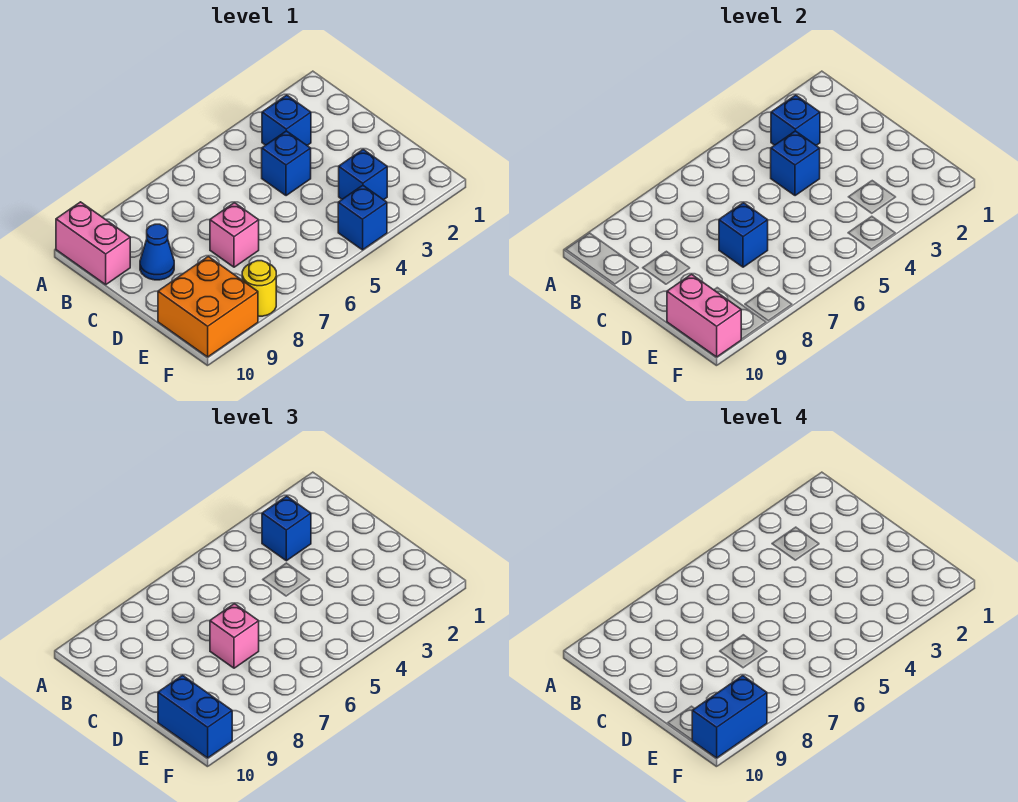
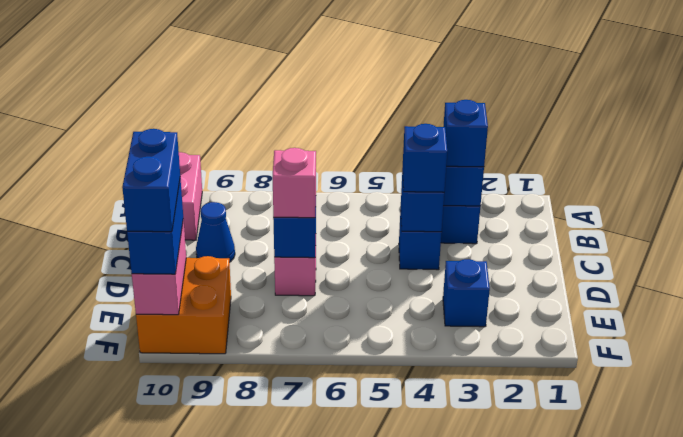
blue 1x1 brick [338,185,387,250] -> blue 1x1 brick moved to [403,124,447,192]
yellow 1x1 round brick [242,261,276,316] -> none
blue 1x2 brick [692,676,767,758] -> blue 1x2 brick turned to [122,129,180,232]

